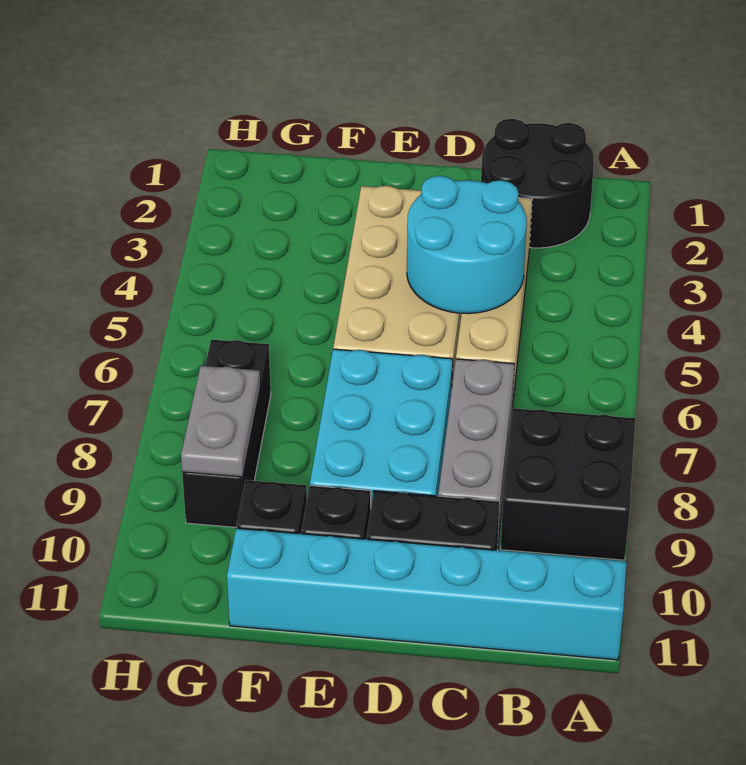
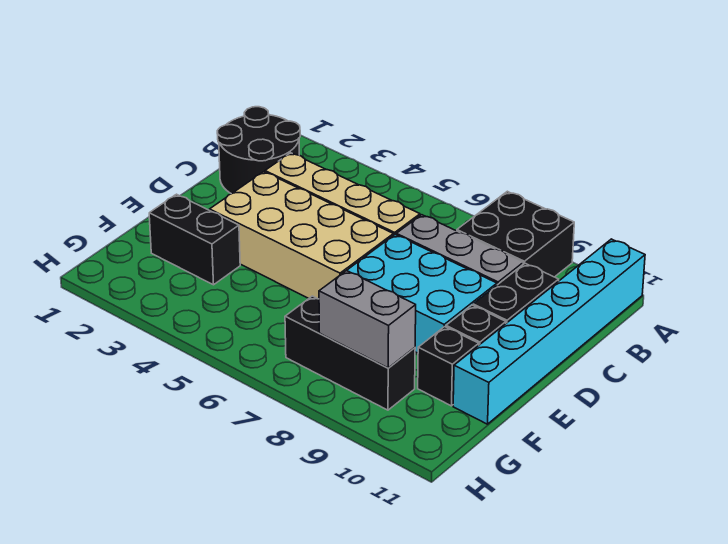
cyan 2x2 round brick [407,176,527,314] -> none
none -> black 1x2 brick [149,194,240,285]
grey 1x2 plate [181,366,260,477] -> grey 1x2 brick [319,271,416,368]

